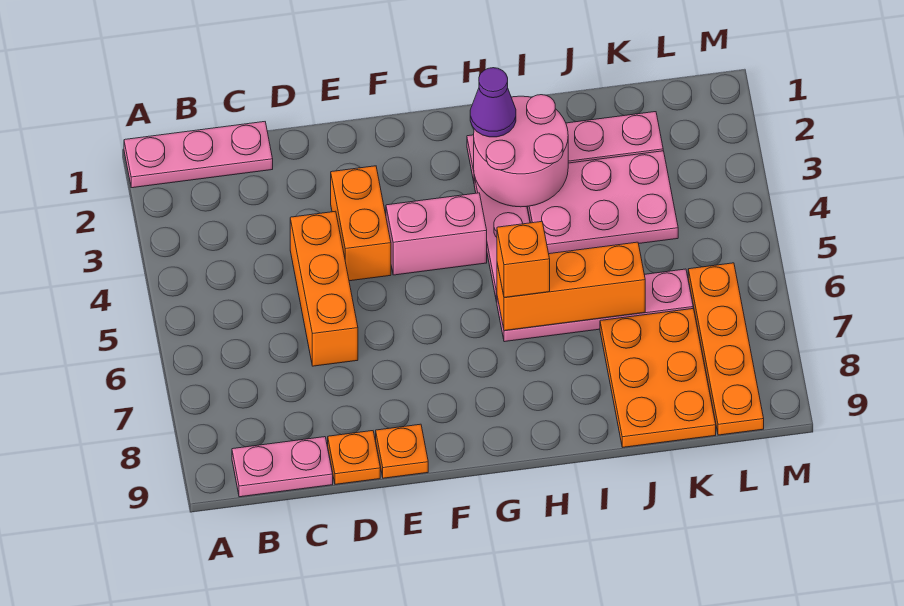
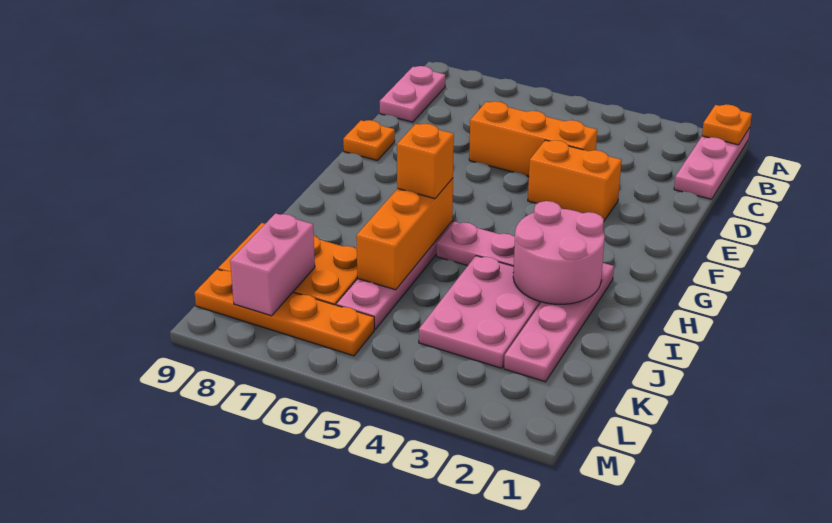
orange 1x1 plate [328,431,380,484] -> orange 1x1 plate moved to [702,104,752,145]
pink 1x2 brick [386,193,487,275] -> pink 1x2 brick moved to [230,213,315,316]
purple 1x1 cone [470,68,516,137] -> none

